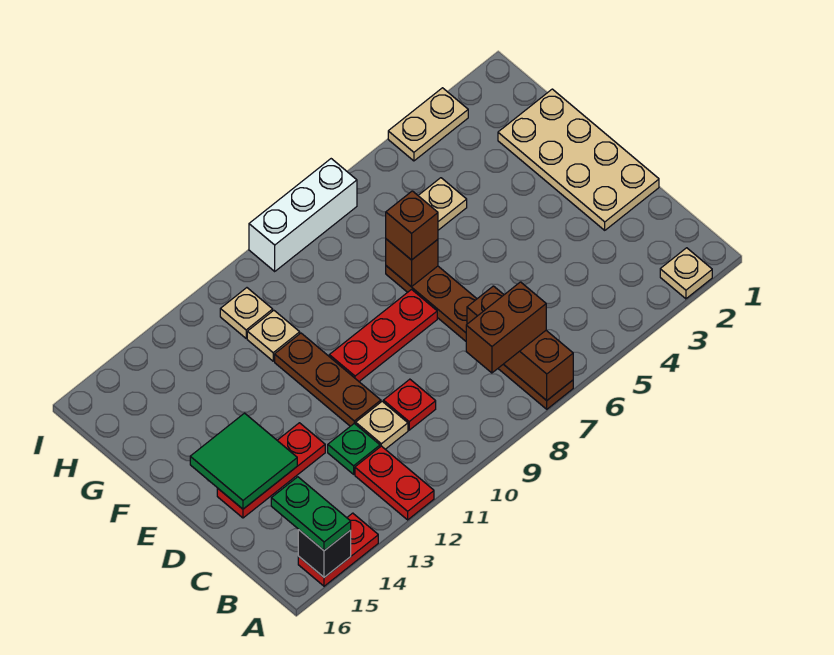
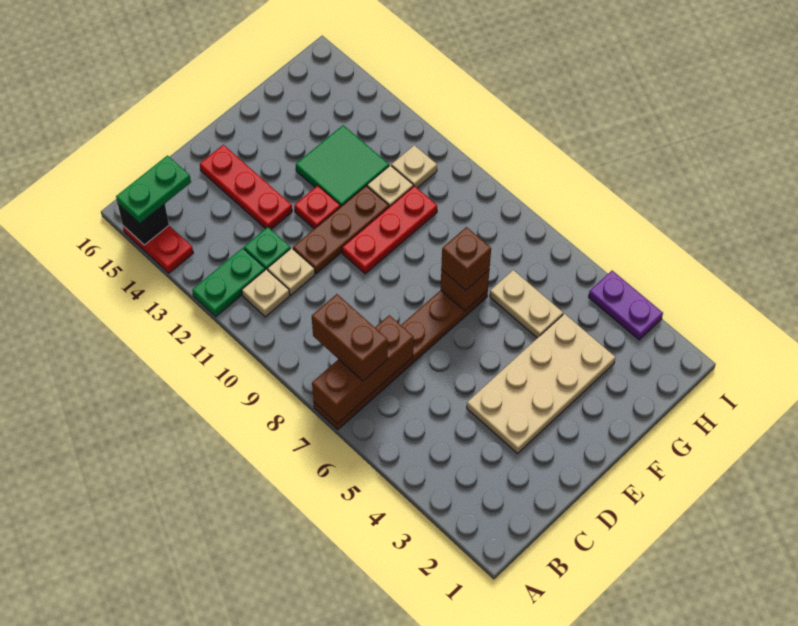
tan 1x1 plate [660,248,712,299] -> tan 1x1 plate moved to [242,269,290,317]
red 1x2 plate [355,446,434,520] -> green 1x2 plate [192,248,265,317]
red 1x1 plate [383,379,436,430] -> red 1x1 plate moved to [294,186,340,229]
tan 2x4 plate [498,89,659,230] -> tan 2x4 plate moved to [467,314,615,454]
green 2x2 tile [190,413,297,509] -> green 2x2 tile moved to [296,125,389,207]
red 1x3 plate [329,290,437,381] -> red 1x3 plate turned to [342,186,437,274]
tan 1x2 plate [388,88,468,161] -> purple 1x2 plate [589,271,663,340]
white 1x3 brick [249,159,357,271] -> none

